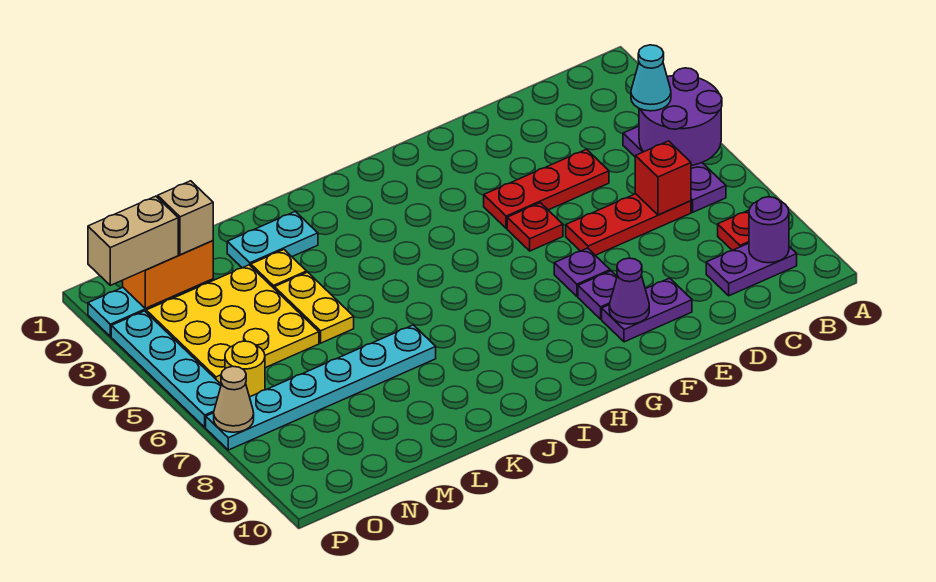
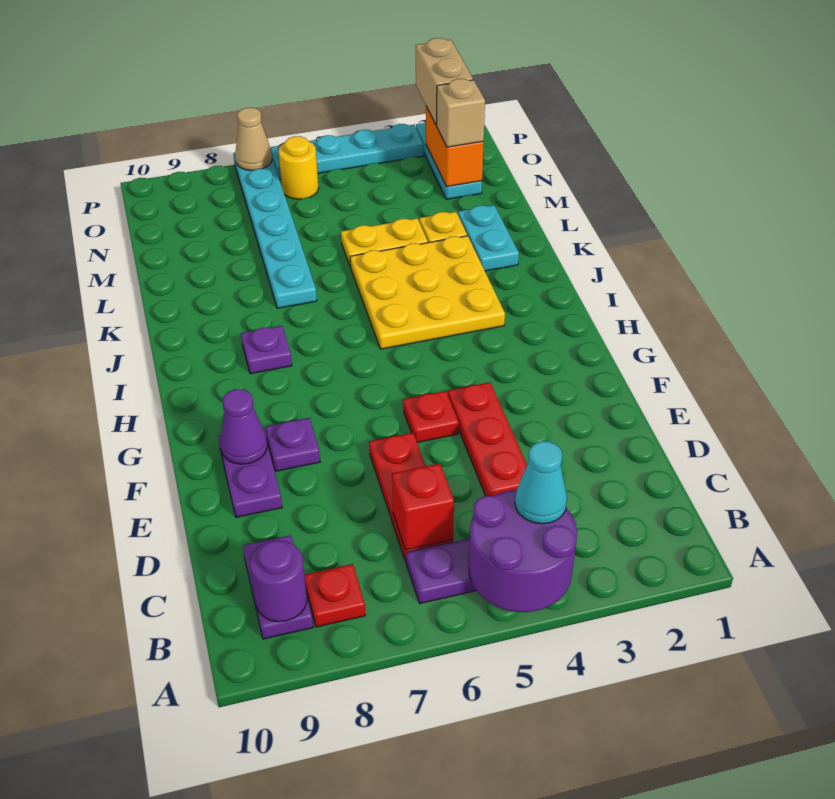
purple 1x1 plate [554,248,610,296] -> purple 1x1 plate moved to [241,326,292,374]
yellow 3x3 plate [146,265,319,384] -> yellow 3x3 plate moved to [350,236,505,349]

